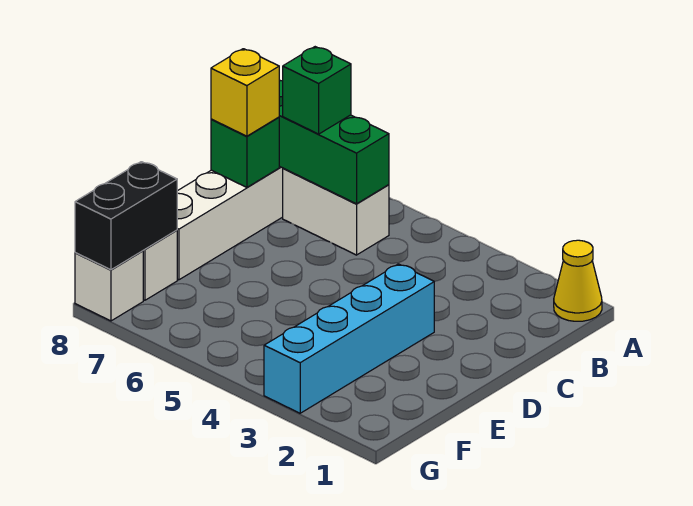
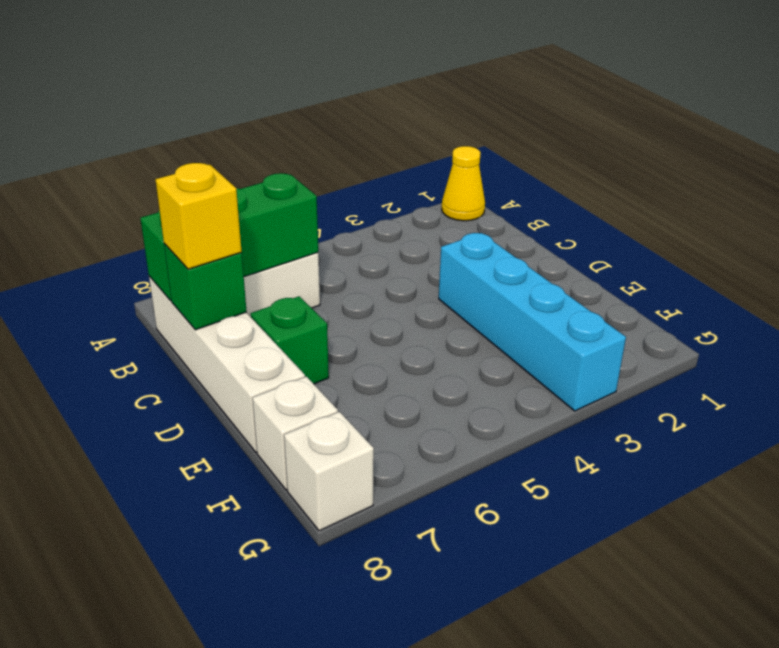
green 1x1 brick [283,47,351,134] -> green 1x1 brick moved to [251,296,329,384]
black 1x2 brick [75,162,177,270] -> none

